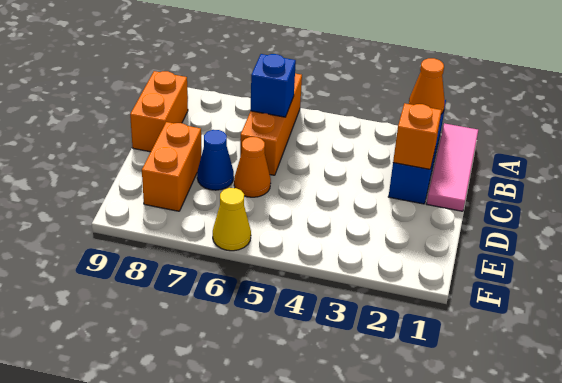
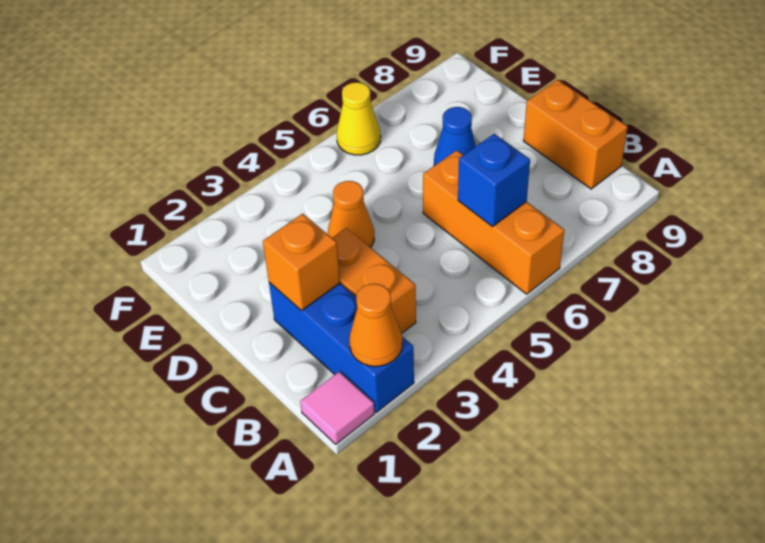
pink 1x3 tile [427,123,478,211] -> pink 1x1 tile [300,371,375,444]
orange 1x1 cone [234,137,271,197] -> orange 1x1 cone moved to [328,181,374,248]
orange 1x2 brick [142,122,202,211] -> orange 1x2 brick moved to [332,228,416,333]

